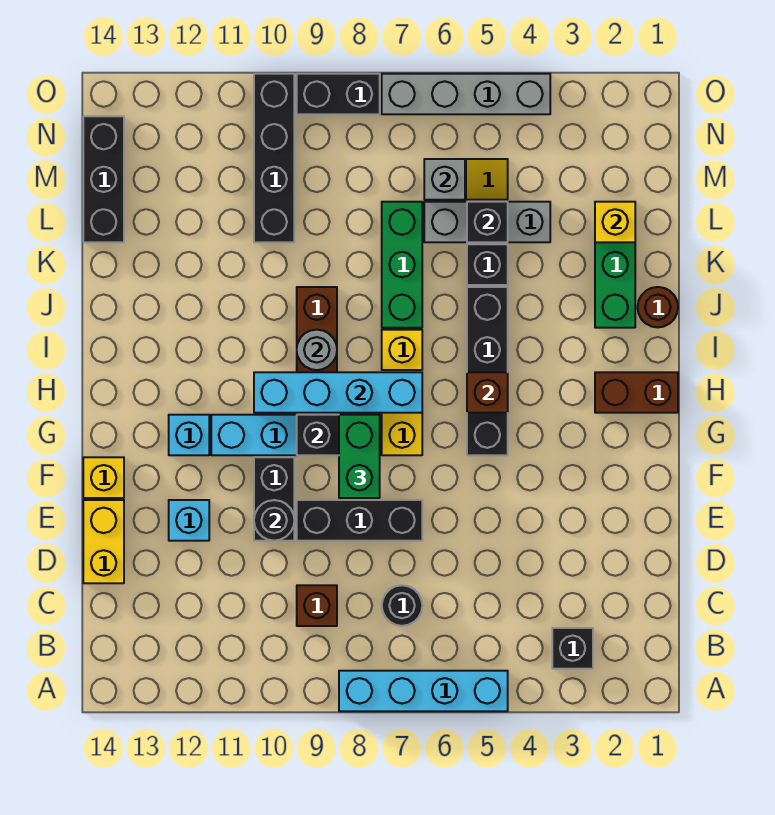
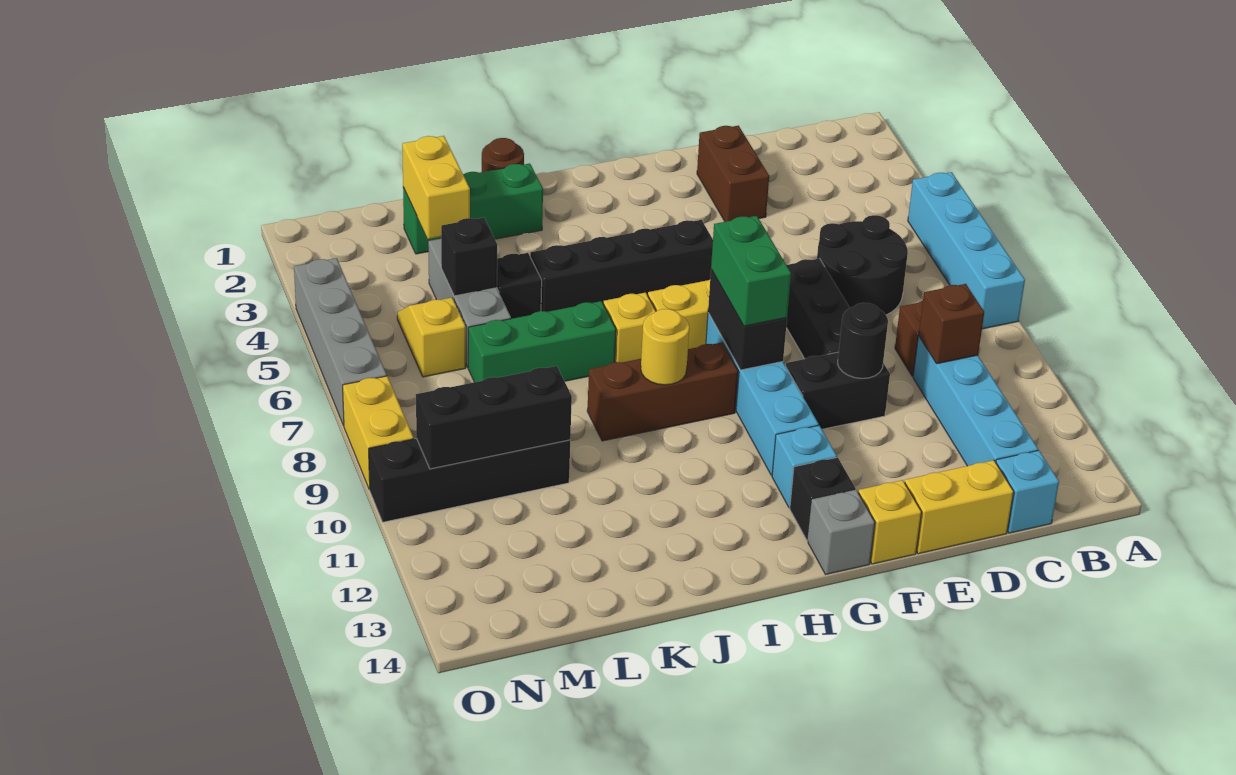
black 1x1 brick [552,628,593,669] -> black 1x1 brick moved to [790,457,856,541]
black 1x1 round brick [382,585,422,626] -> black 2x2 round brick [817,215,908,315]
cyan 1x1 brick [169,500,209,541] -> cyan 1x1 brick moved to [996,450,1059,533]
green 1x2 brick [339,415,380,498] -> green 1x2 brick turned to [711,216,791,326]
brown 1x2 brick [595,372,678,413] -> brown 1x2 brick moved to [697,126,769,222]
brown 1x1 brick [467,372,508,413] -> brown 1x1 brick moved to [919,284,984,364]
cyan 1x4 brick [254,372,422,413] -> cyan 1x4 brick moved to [913,336,1038,466]
grey 1x1 round brick [297,330,337,370] -> yellow 1x1 round brick [641,309,689,385]
yellow 1x1 brick [595,202,635,242] -> yellow 1x2 brick [402,136,470,239]
black 1x3 brick [83,116,124,242] -> black 1x3 brick moved to [416,366,572,469]
grey 1x1 brick [424,159,465,200] -> grey 1x1 brick moved to [808,490,875,575]
black 1x2 brick [297,74,380,114] -> yellow 1x2 brick [343,376,414,490]

